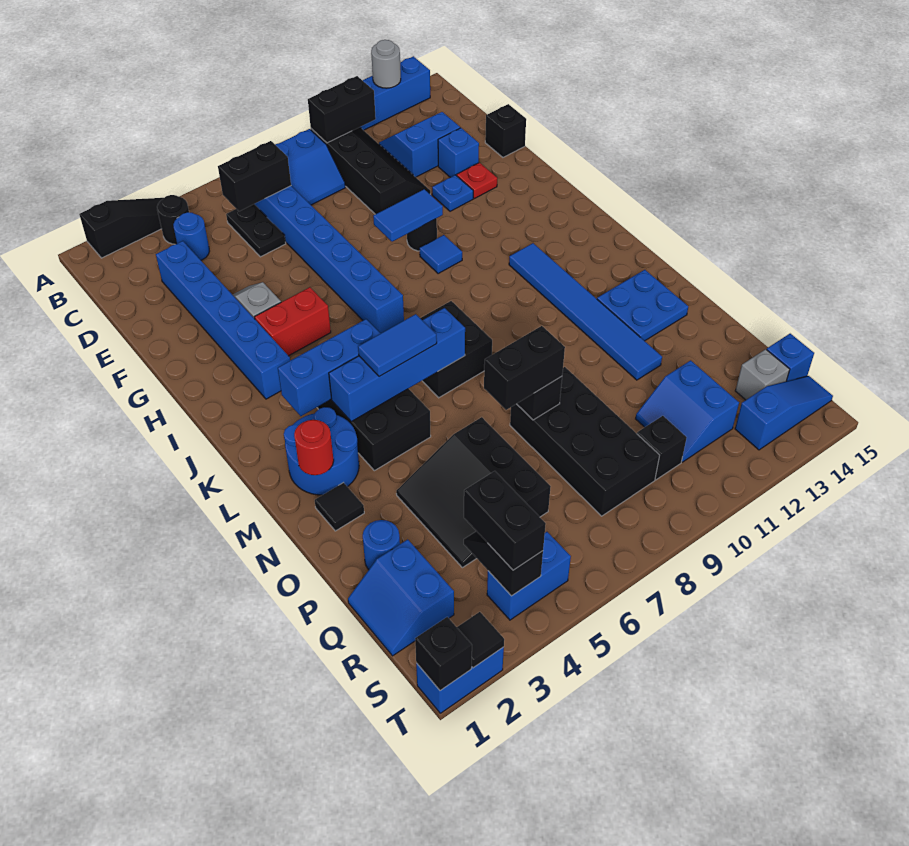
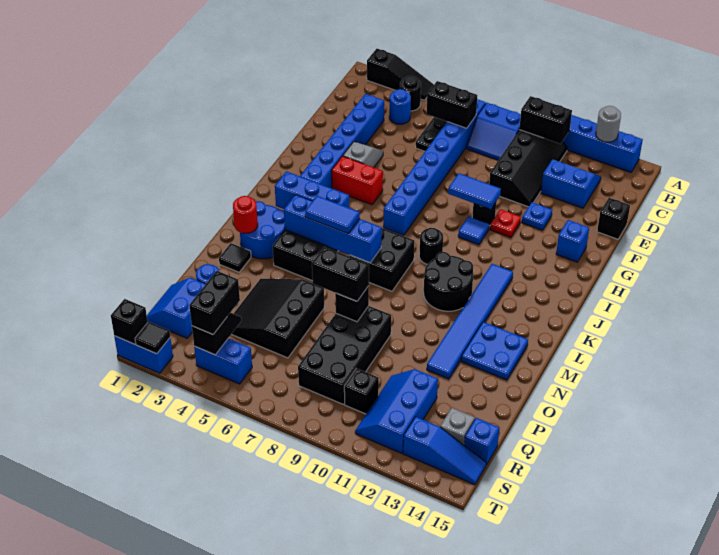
blue 1x1 brick [438,128,479,177] -> blue 1x1 brick moved to [556,220,589,262]
red 1x1 plate [457,162,497,199] -> red 1x1 plate moved to [490,209,521,238]
none -> black 1x1 round brick [419,228,443,264]
none -> black 2x2 round brick [424,252,473,311]
blue 2x2 slope [636,360,739,462] -> blue 2x3 slope [355,369,438,453]

